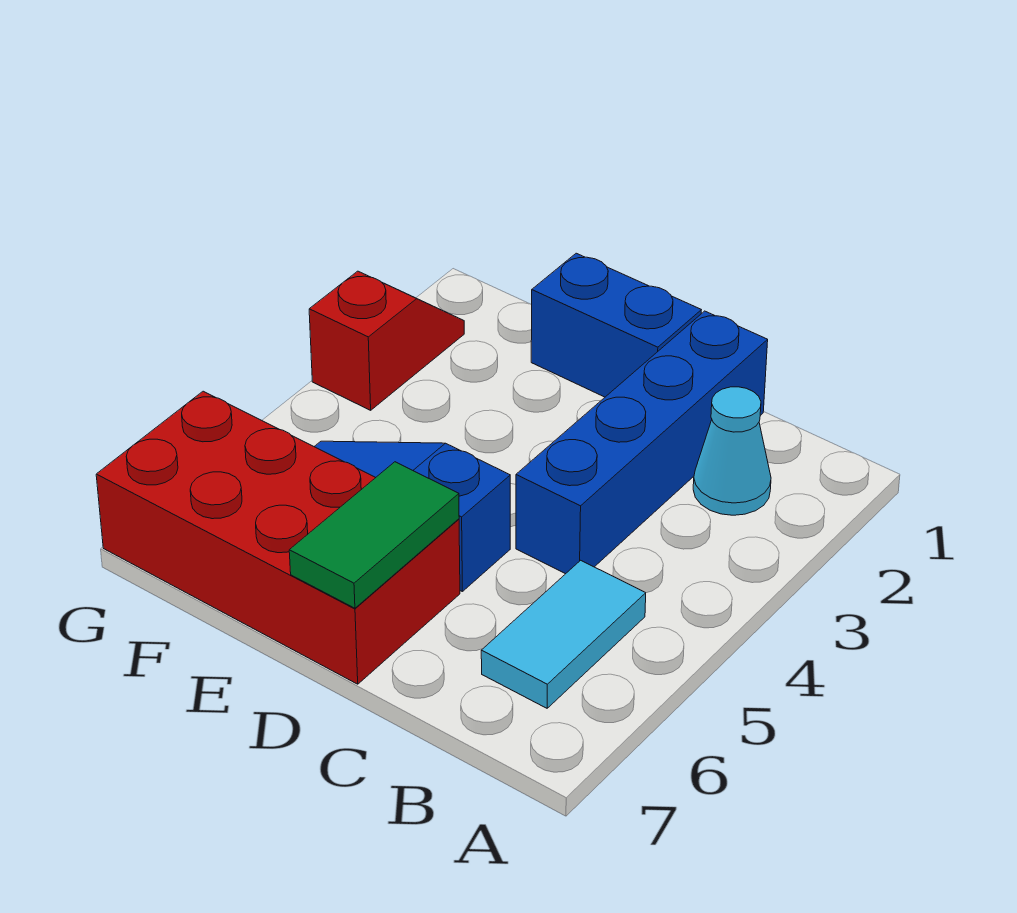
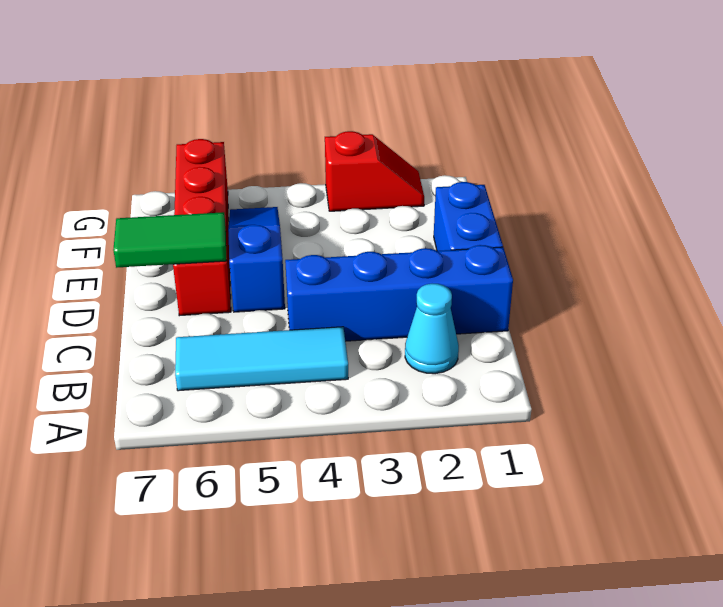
cyan 1x2 tile [481,560,646,708] -> cyan 1x3 tile [175,327,348,391]
red 2x4 brick [96,391,460,684] -> red 1x4 brick [173,139,231,316]

